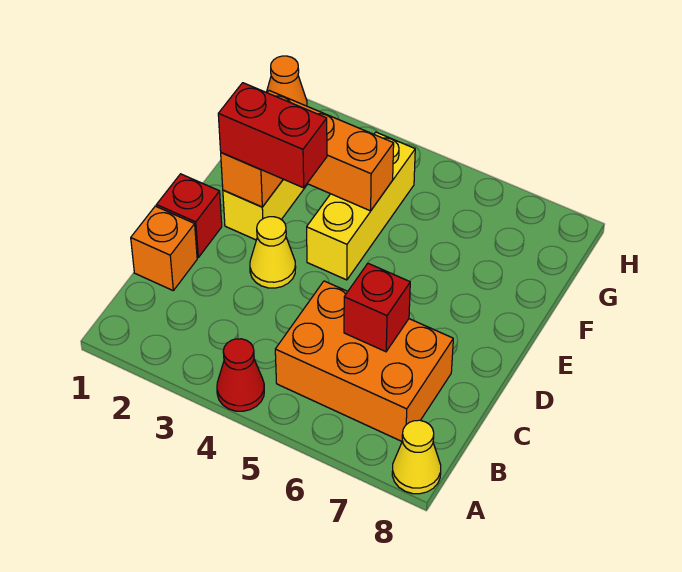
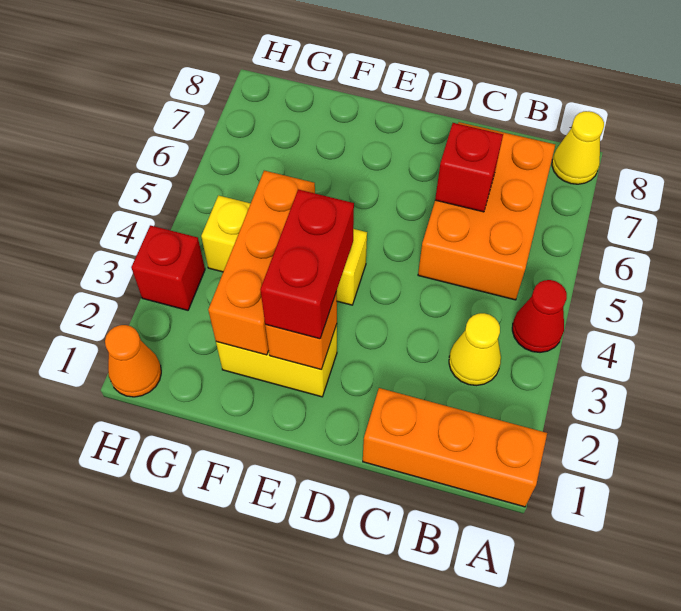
orange 1x1 brick [131,206,197,290] -> orange 1x3 brick [363,388,547,507]
red 1x1 brick [157,174,222,257] -> red 1x1 brick moved to [131,225,205,310]
yellow 1x1 cone [250,217,296,288] -> yellow 1x1 cone moved to [449,313,501,386]

